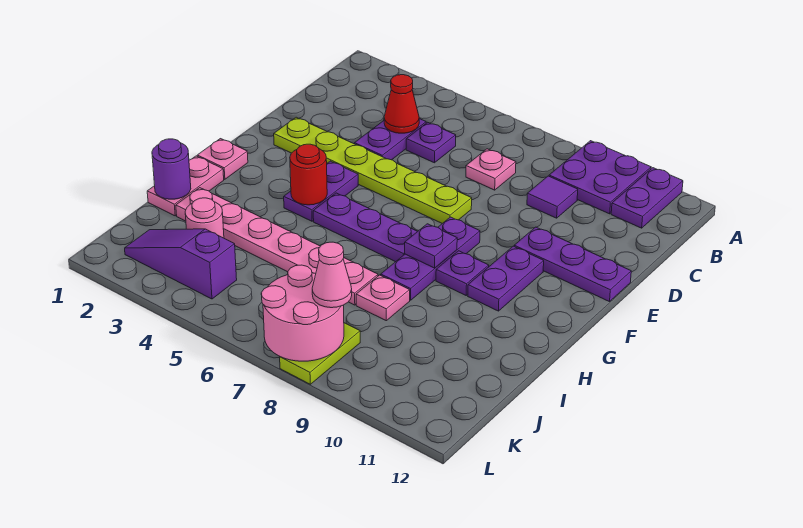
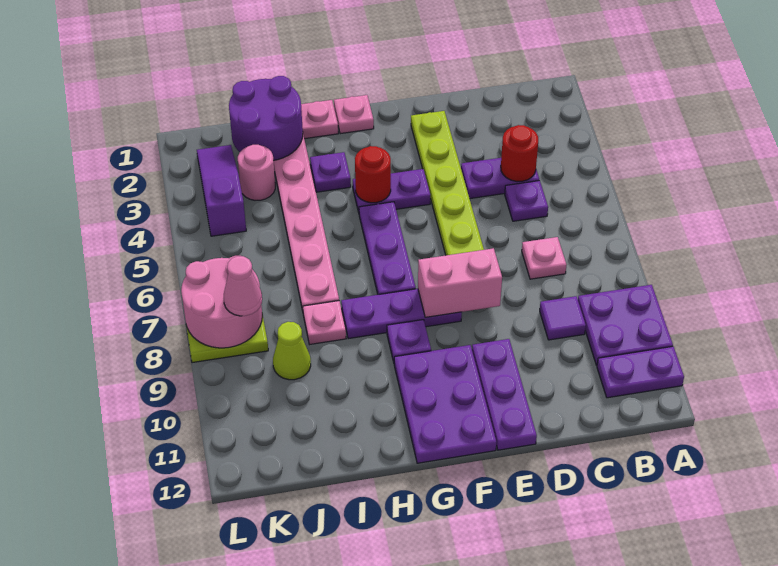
red 1x1 cone [384,75,419,133] -> red 1x1 round brick [501,125,538,182]
none -> pink 1x2 brick [418,248,502,317]
purple 1x2 plate [468,246,544,311] -> purple 2x3 plate [394,345,496,463]
purple 1x1 plate [405,224,457,268] -> purple 1x1 plate moved to [310,152,351,192]
purple 1x1 round brick [152,139,191,199] -> purple 2x2 round brick [229,76,303,161]
none -> lime 1x1 cone [273,322,311,380]

